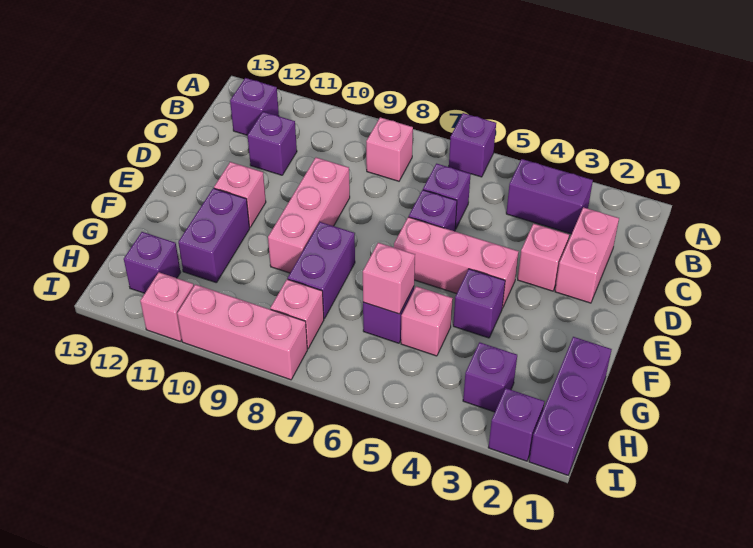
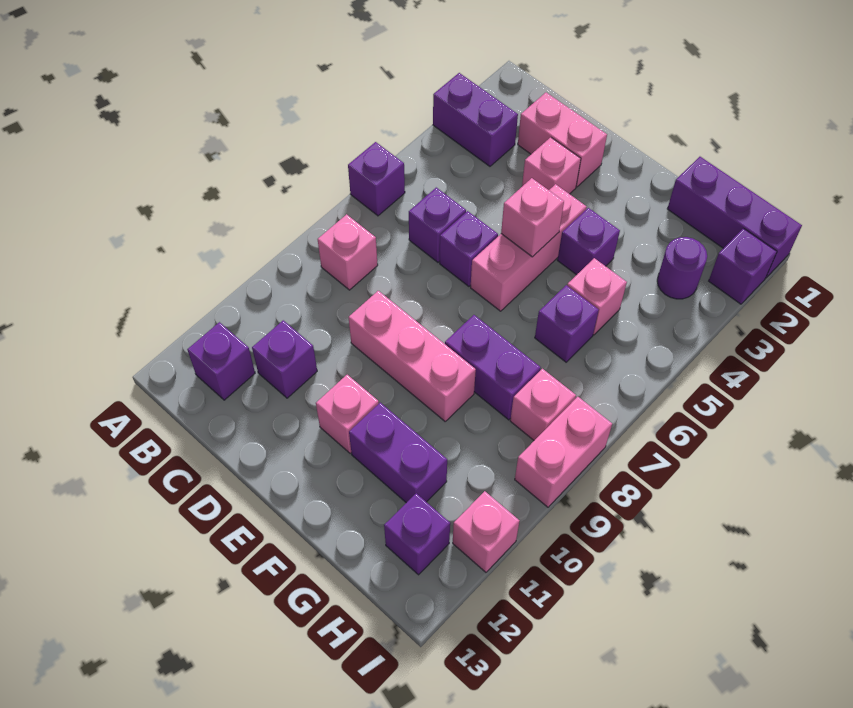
purple 1x2 brick [506,159,593,234] -> purple 1x2 brick turned to [433,73,518,166]
pink 1x1 brick [363,243,415,314] -> pink 1x1 brick moved to [501,178,564,257]
purple 1x1 brick [463,342,517,412] -> purple 1x1 round brick [657,237,707,299]
pink 1x3 brick [177,284,307,380] -> pink 1x2 brick [515,397,612,507]

